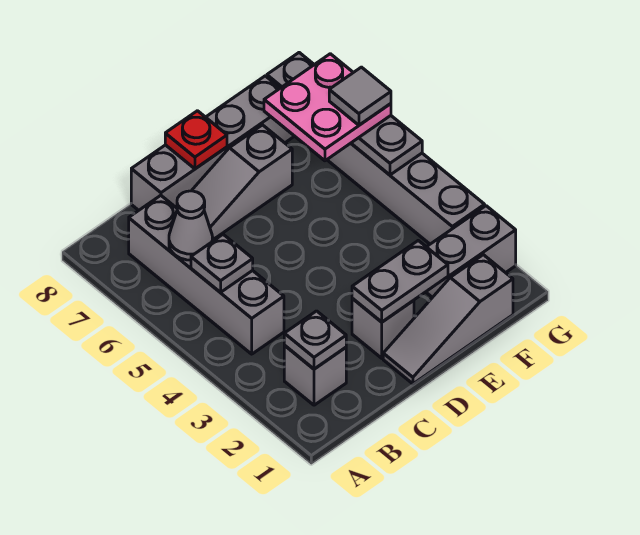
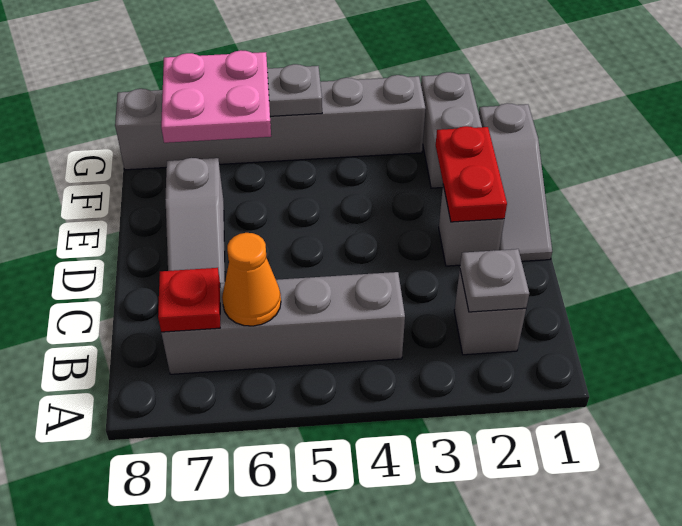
grey 1x1 plate [191,234,253,292] -> none
grey 1x1 cone [169,191,212,260] -> orange 1x1 cone [222,233,281,326]
grey 1x4 brick [131,76,294,210] -> none
grey 1x2 plate [352,241,448,322] -> red 1x2 plate [436,126,507,222]
red 1x1 plate [165,111,227,169] -> red 1x1 plate moved to [158,268,220,332]
grey 1x1 tile [329,67,391,125] -> none

